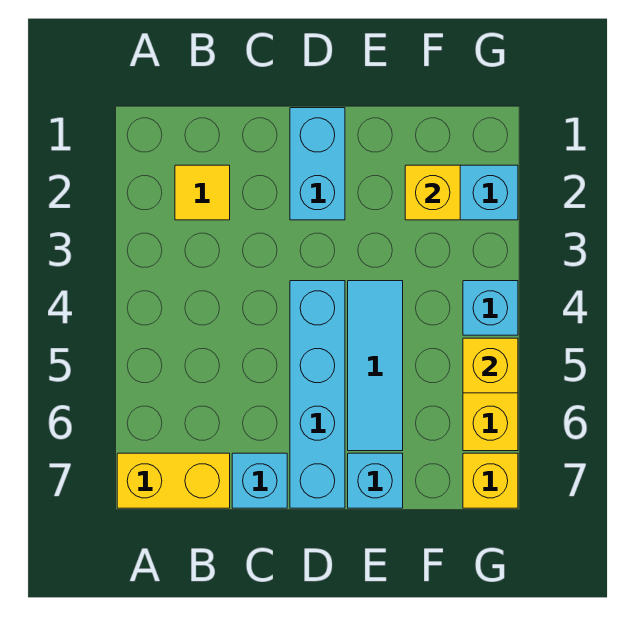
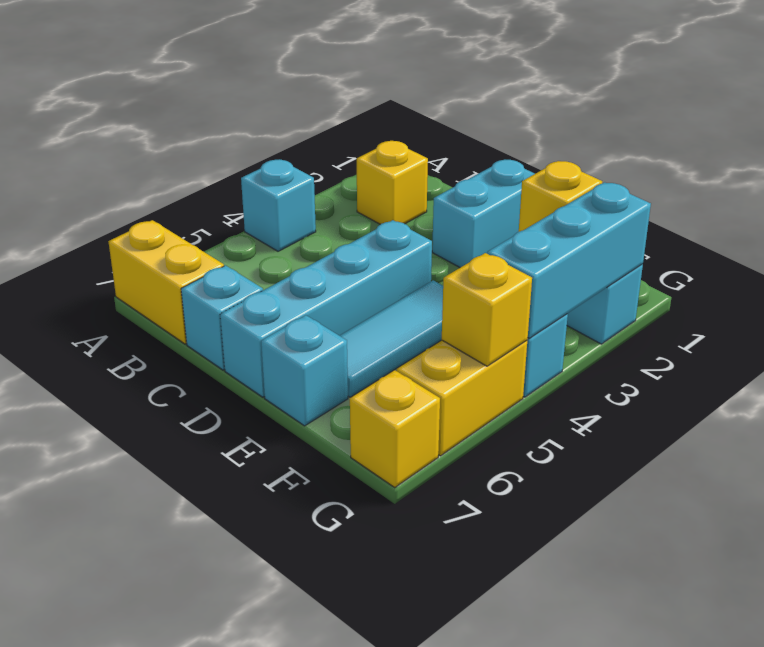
none -> cyan 1x1 brick [241,160,316,251]
yellow 1x1 tile [175,165,230,220] -> yellow 1x1 brick [357,141,428,224]
none -> cyan 1x3 brick [487,182,651,338]

